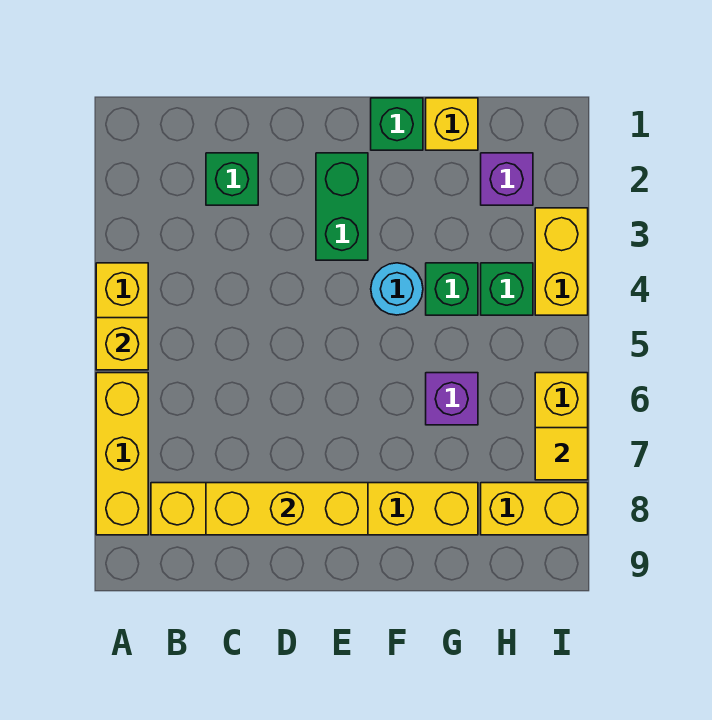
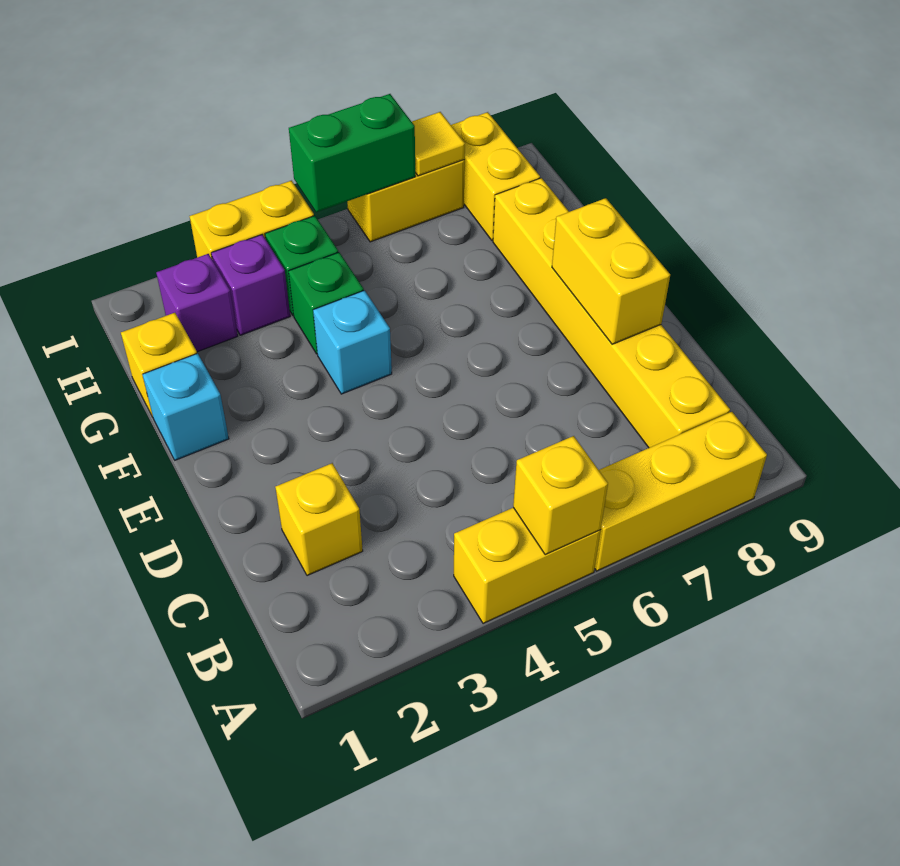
green 1x1 brick [206,153,258,205] -> yellow 1x1 brick [275,463,363,576]
yellow 1x3 brick [206,483,368,535] -> yellow 1x2 brick [552,198,670,344]
green 1x2 brick [316,153,368,260] -> green 1x2 brick moved to [289,94,415,212]
green 1x1 brick [371,98,423,150] -> cyan 1x1 brick [142,353,229,460]
cyan 1x1 round brick [371,263,423,315] -> cyan 1x1 brick [313,290,392,394]
purple 1x1 brick [426,373,478,425] -> purple 1x1 brick moved to [211,235,290,335]

